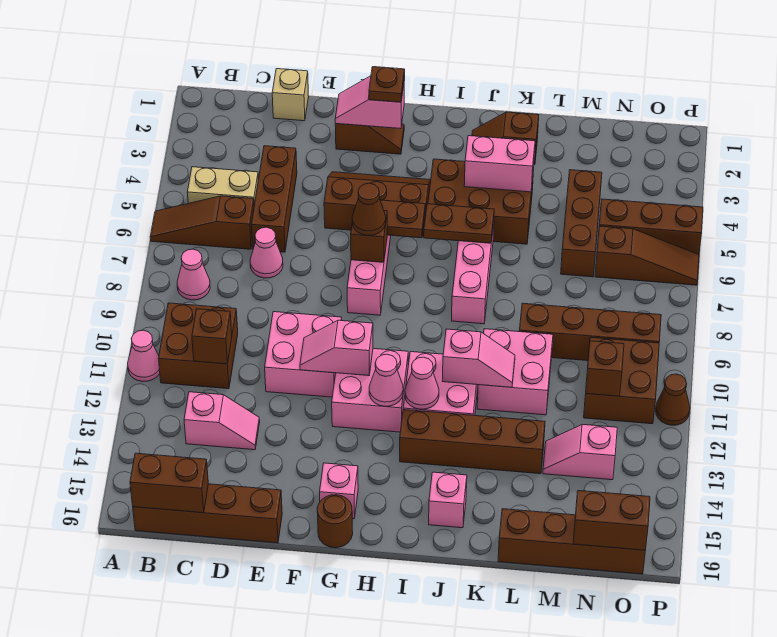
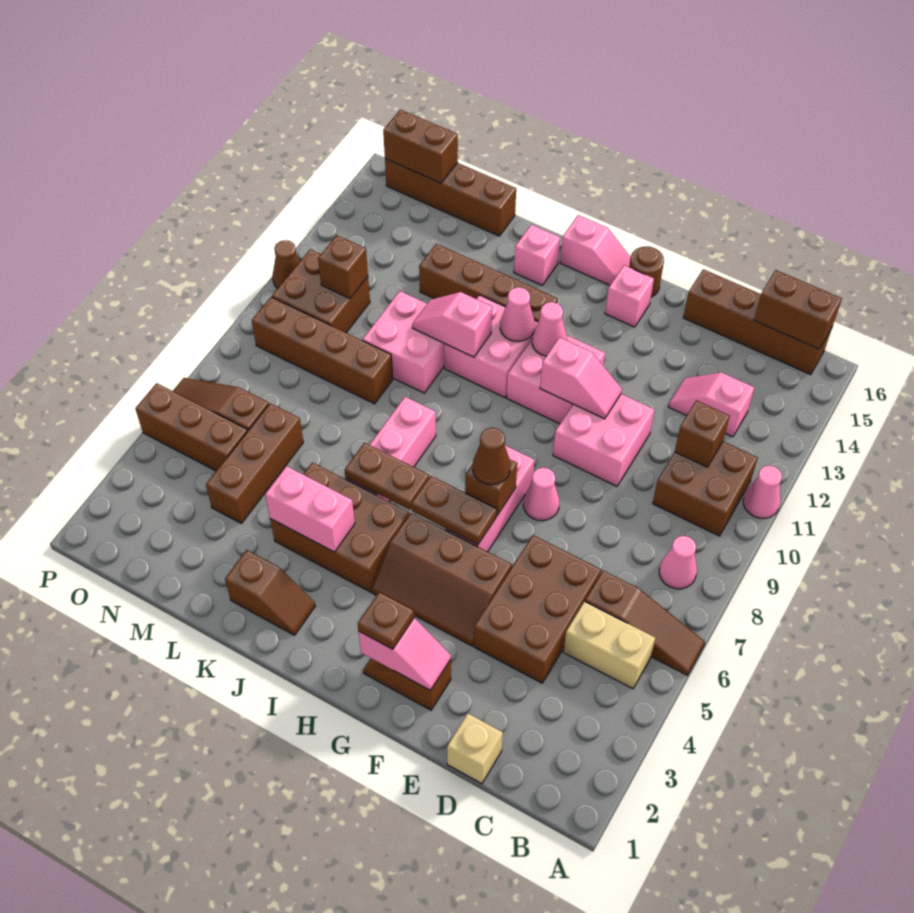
brown 1x3 brick [251,146,297,252] -> brown 2x3 brick [474,535,601,683]
pink 1x1 cone [250,227,283,278] -> pink 1x1 cone moved to [523,468,559,521]
pink 1x2 slope [543,424,617,480] -> pink 1x2 slope moved to [560,215,631,285]

